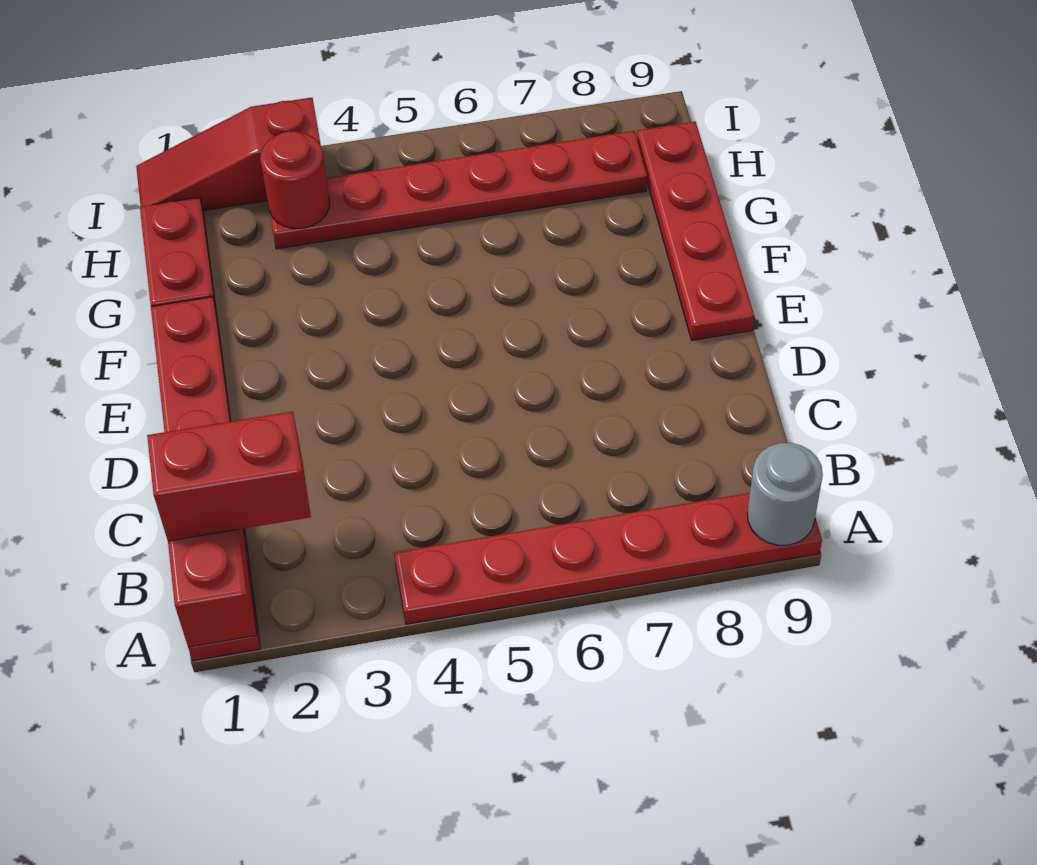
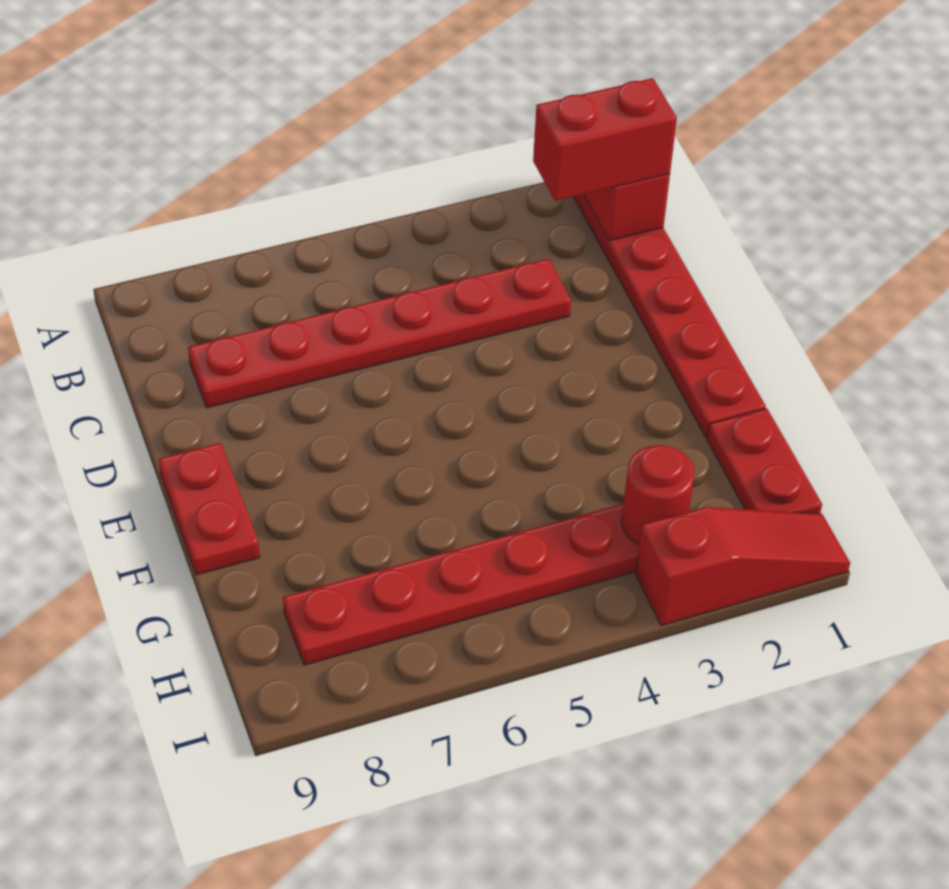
red 1x6 plate [394,493,822,624] -> red 1x6 plate moved to [188,259,571,408]
grey 1x1 round brick [747,443,823,545] -> none
red 1x4 plate [637,122,754,340] -> red 1x2 plate [159,443,260,575]

